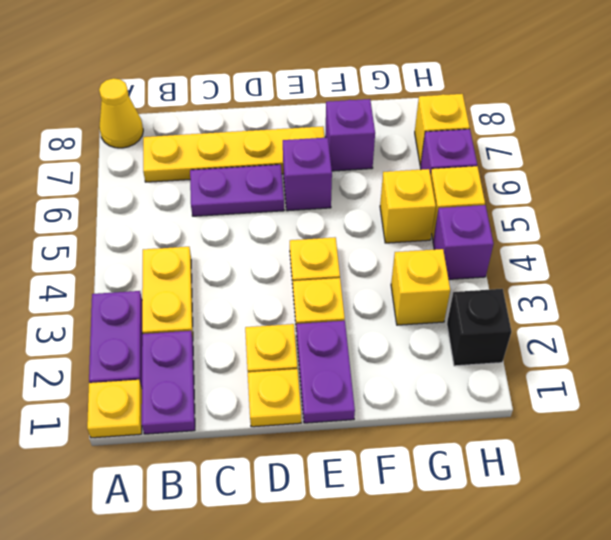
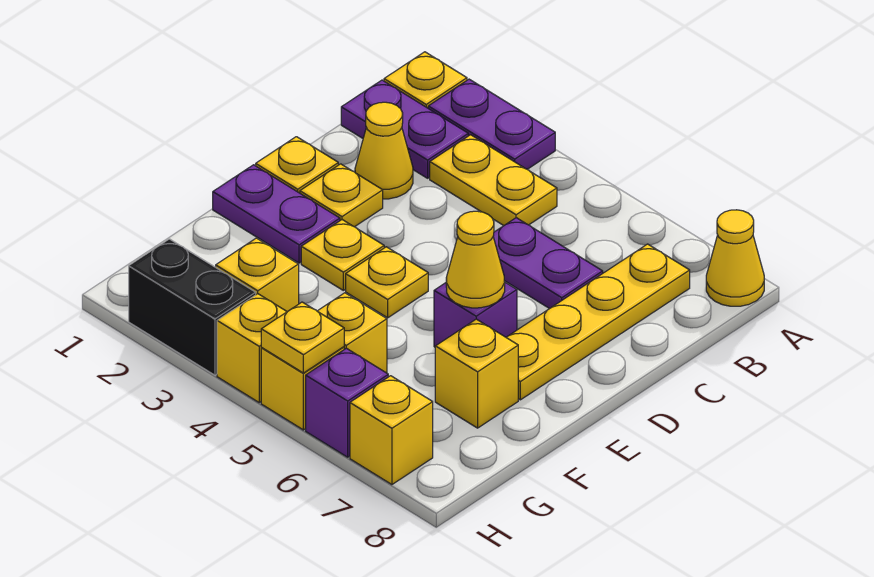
none -> yellow 1x1 cone [355,102,413,199]
purple 1x2 plate [190,165,284,216] -> purple 1x2 plate turned to [493,218,603,309]
none -> yellow 1x1 cone [446,211,505,308]
purple 1x1 brick [325,99,375,171] -> yellow 1x1 brick [435,319,518,428]
black 1x1 brick [447,289,512,366] -> black 1x2 brick [129,239,256,375]
purple 1x1 brick [433,205,493,279] -> yellow 1x1 brick [217,294,287,402]
none -> yellow 1x1 plate [261,302,344,373]

